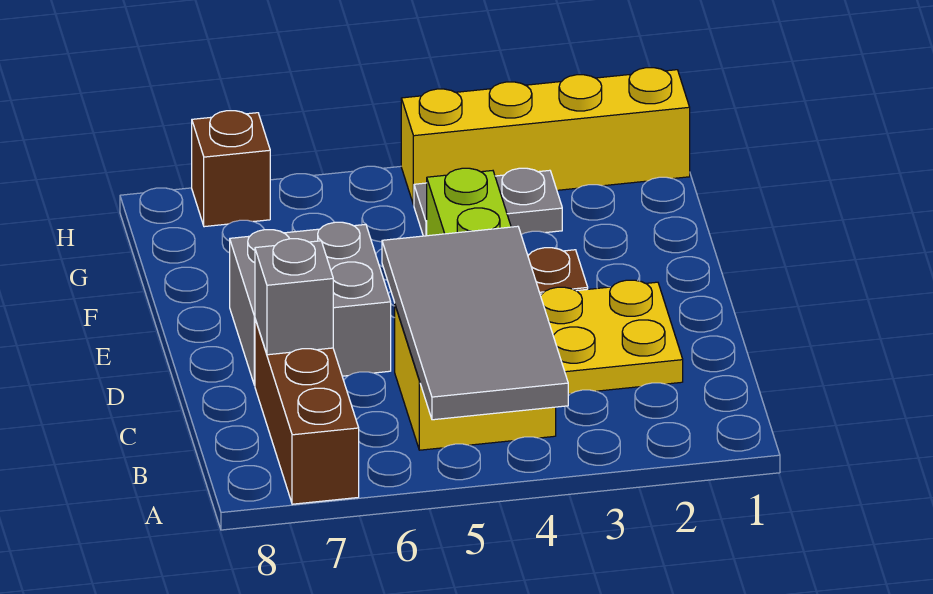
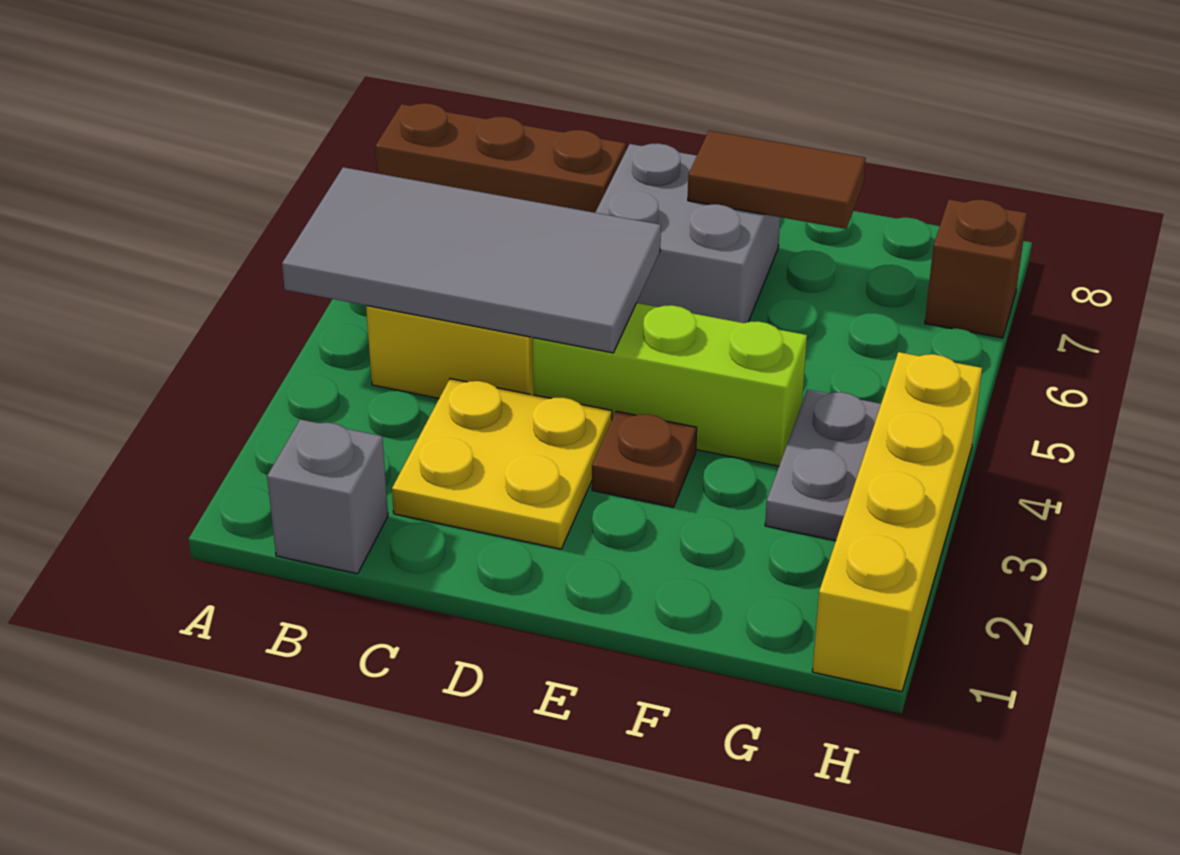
grey 1x1 brick [255,239,333,355] -> grey 1x1 brick moved to [267,419,388,574]
none -> brown 1x2 tile [688,131,866,229]

